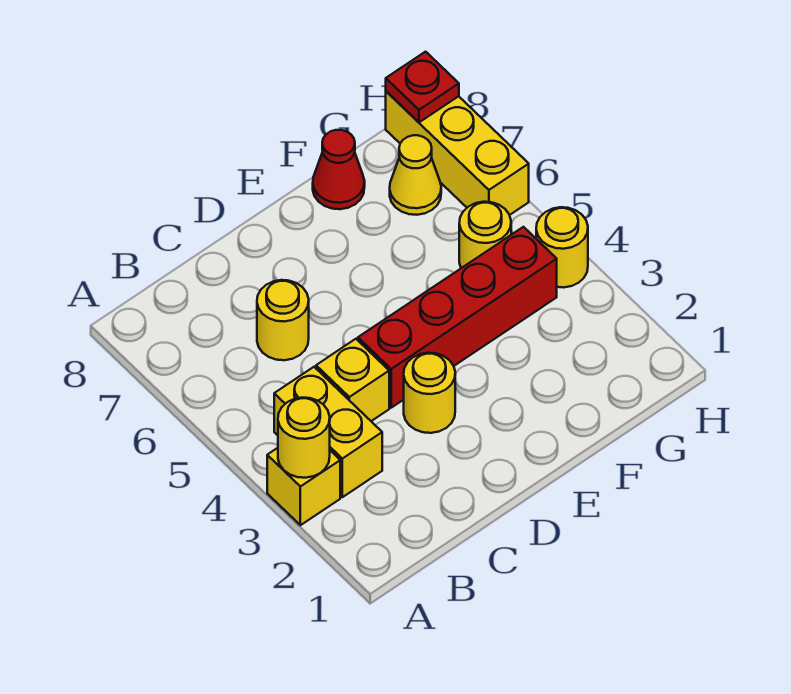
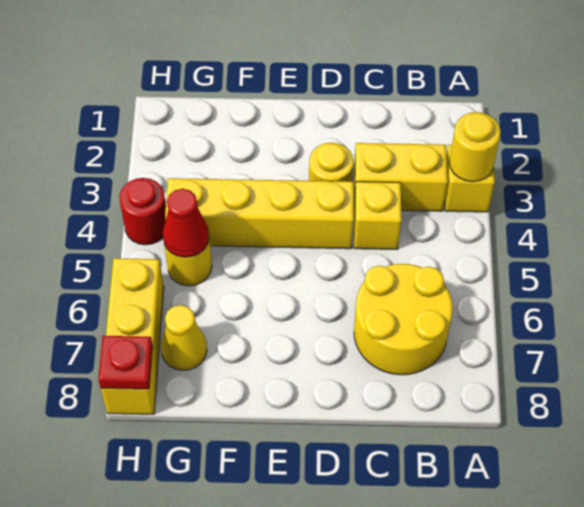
yellow 1x2 brick [274,367,382,497] -> yellow 1x2 brick turned to [354,143,448,211]
yellow 1x1 round brick [257,280,309,360] -> yellow 2x2 round brick [354,264,453,375]
red 1x4 brick [358,227,557,408] -> yellow 1x4 brick [165,178,354,249]
red 1x1 cone [313,130,365,209] -> red 1x1 cone moved to [163,189,209,257]
yellow 1x1 round brick [536,207,588,288] -> red 1x1 round brick [119,178,166,245]

